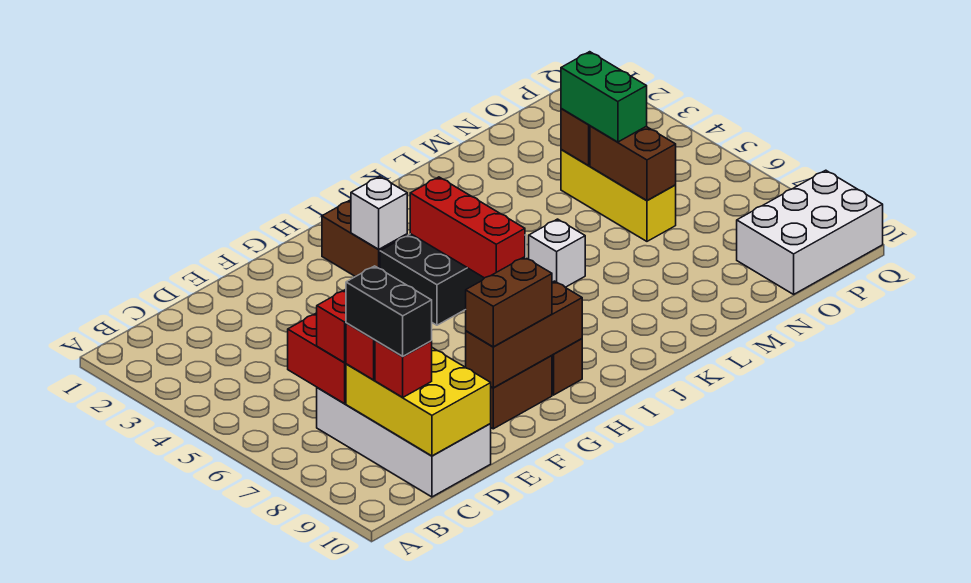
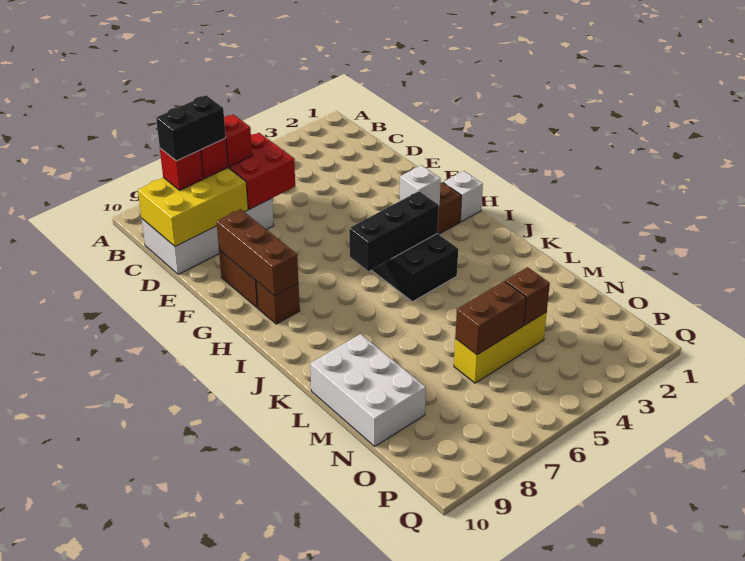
brown 1x2 brick [466,257,552,347] -> none
red 1x3 brick [410,177,525,278] -> black 1x3 brick [349,191,439,271]
white 1x1 brick [529,219,585,287] -> white 1x1 brick moved to [443,171,483,222]
green 1x2 brick [561,52,647,142] -> none
white 2x3 brick [737,170,883,294] -> white 2x3 brick moved to [310,334,426,446]

